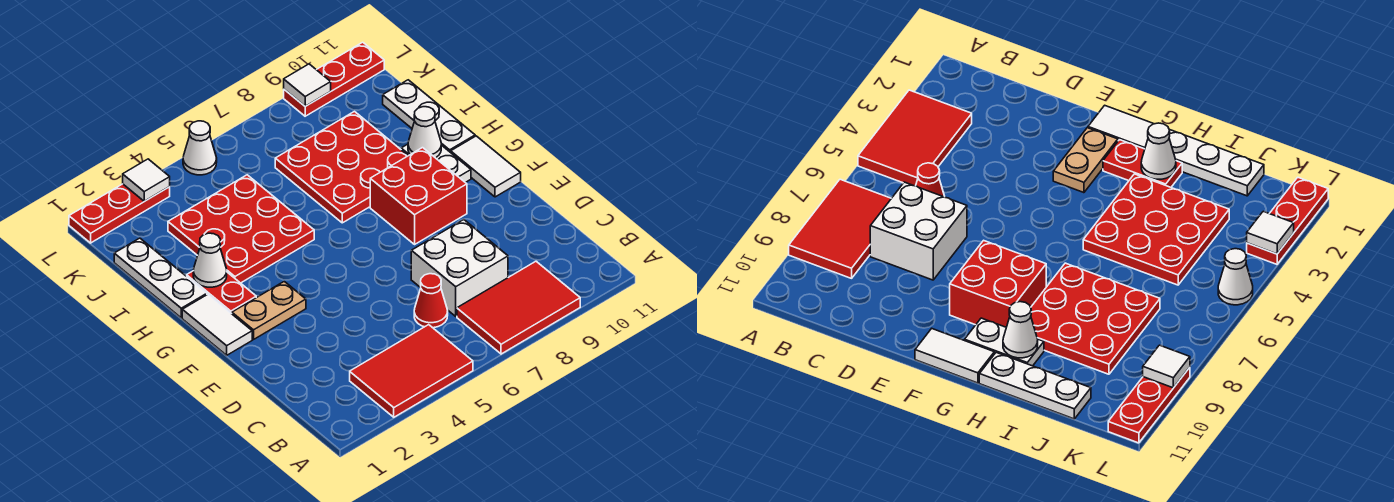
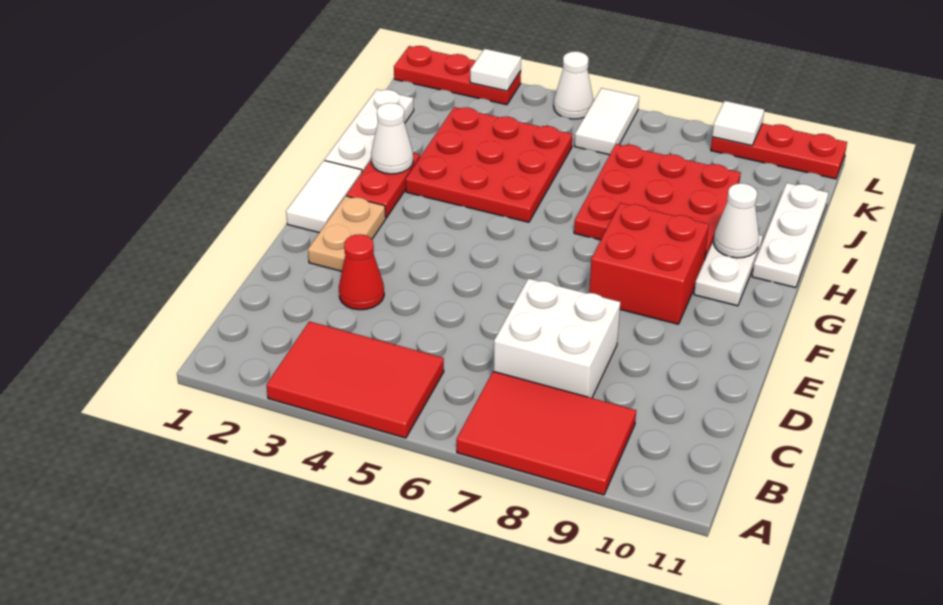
red 1x1 cone [414,274,448,328] -> red 1x1 cone moved to [339,234,384,310]
tan 1x2 plate [232,281,306,339] -> tan 1x2 plate turned to [308,196,386,271]
white 1x2 tile [451,136,521,197] -> white 1x2 tile moved to [575,88,639,155]

